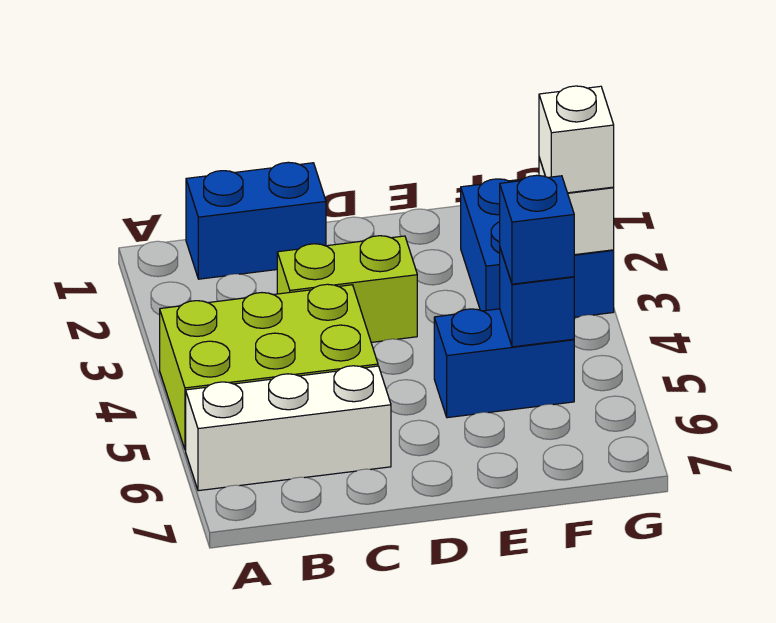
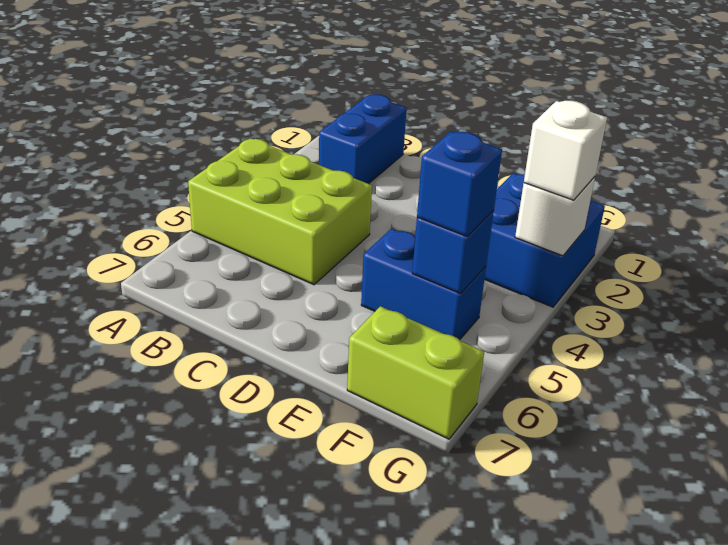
white 1x3 brick [186,366,391,491] -> none
blue 1x2 brick [186,162,326,279] -> blue 1x2 brick turned to [319,94,407,184]
lime 1x2 brick [277,236,417,342] -> lime 1x2 brick moved to [347,306,484,439]

